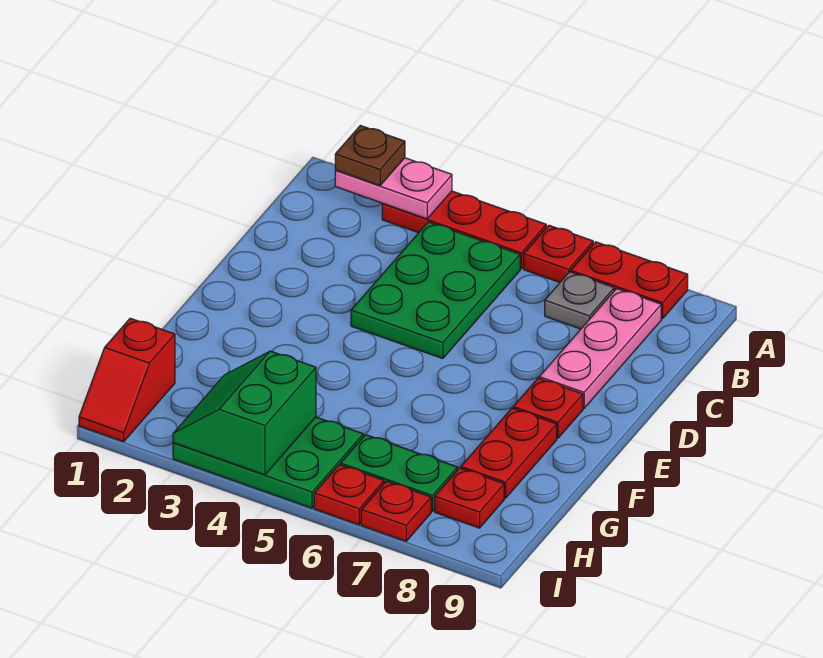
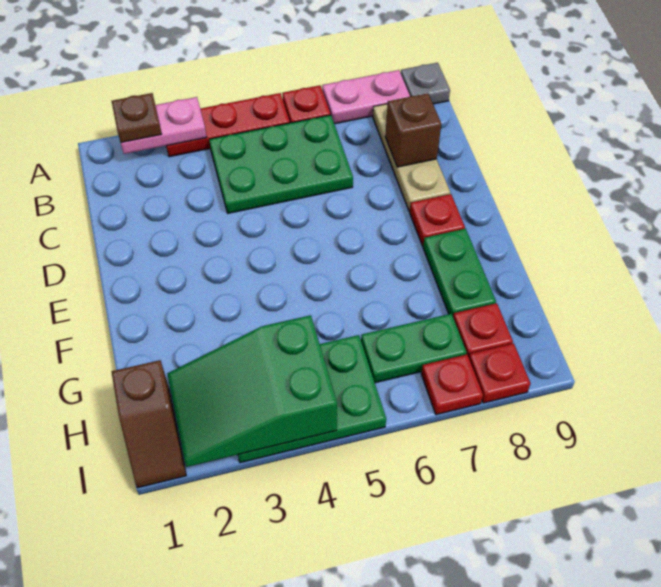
red 1x2 plate [571,242,688,319] -> pink 1x2 plate [322,70,410,124]
green 2x3 plate [351,222,520,359] -> green 2x3 plate turned to [209,115,353,213]
grey 1x1 plate [545,272,614,329] -> grey 1x1 plate moved to [401,63,450,104]
pink 1x3 plate [539,288,661,408] -> tan 1x3 plate [373,104,450,211]
none -> brown 1x1 brick [385,93,441,167]
red 1x2 plate [461,408,557,498] -> green 1x2 plate [423,229,496,316]
red 1x2 slope [79,318,175,442] -> brown 1x2 slope [112,360,186,488]
green 2x2 slope [173,351,316,475] -> green 2x3 slope [167,315,337,467]
red 1x1 plate [314,465,384,525] -> red 1x1 plate moved to [469,343,531,403]

